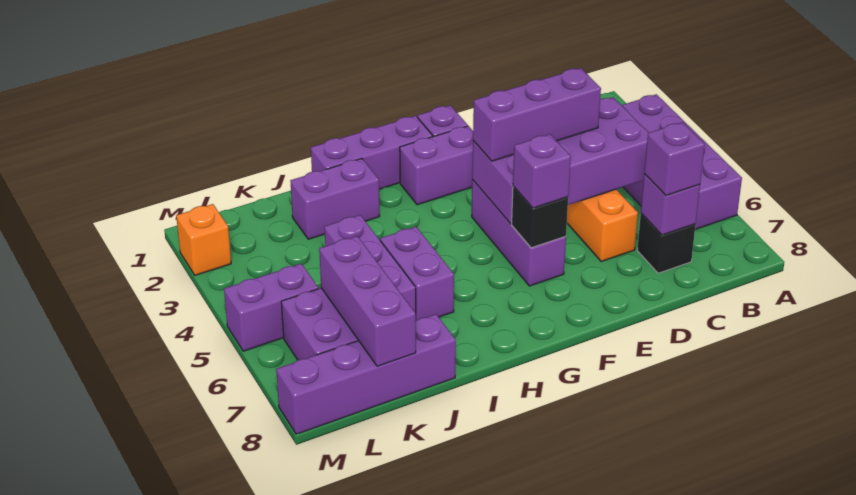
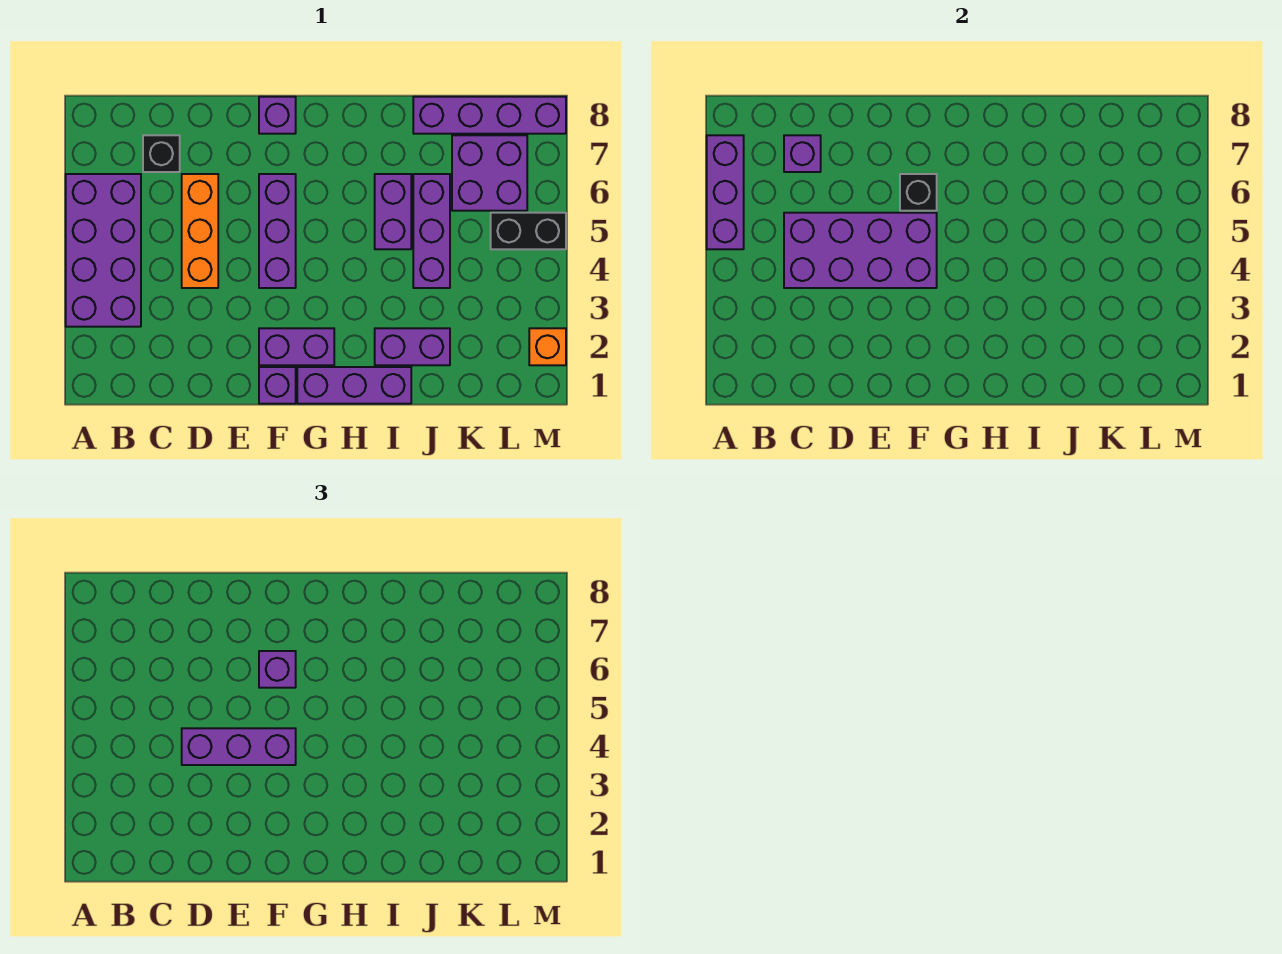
purple 1x1 brick [644,122,705,196] -> purple 1x1 brick moved to [259,97,296,134]
purple 1x3 brick [319,236,416,366] -> purple 1x3 brick moved to [707,135,744,249]
purple 1x2 brick [224,264,318,351] -> black 1x2 brick [491,213,566,249]

